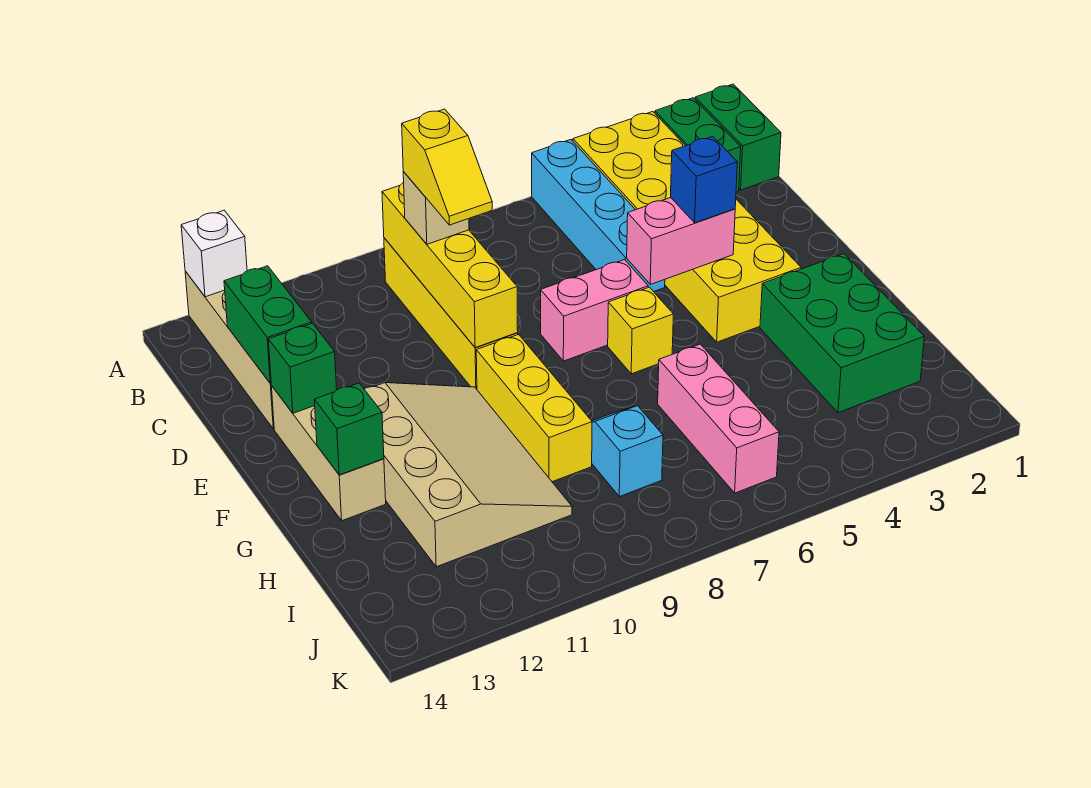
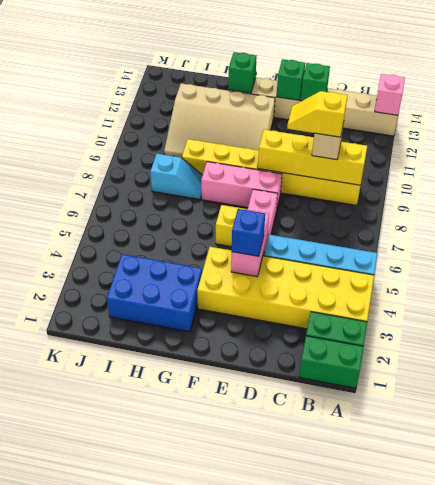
white 1x1 brick [181,210,247,297] -> pink 1x1 brick [375,74,405,115]
green 1x2 brick [224,266,312,383] -> green 1x1 brick [301,63,330,101]
green 2x3 brick [760,254,924,413] -> blue 2x3 brick [107,254,202,332]
pink 1x3 brick [658,344,779,493] -> pink 1x3 brick moved to [201,162,282,211]

